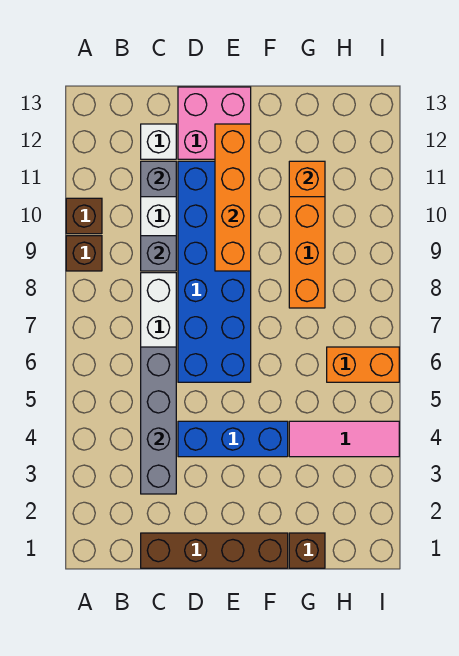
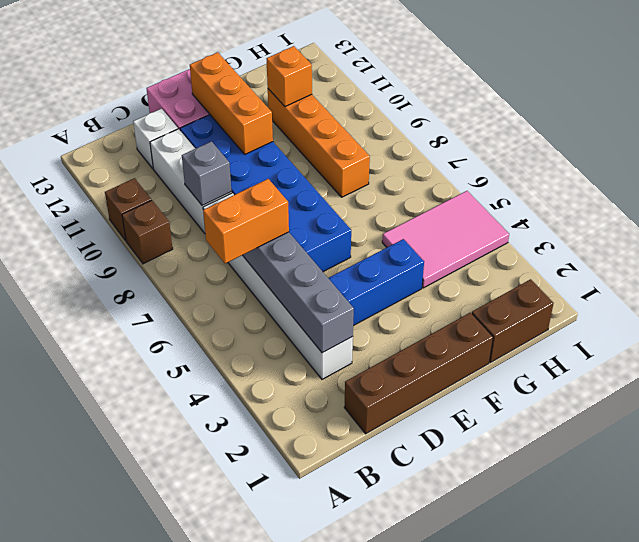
grey 1x1 brick [141,161,176,197] -> none
orange 1x4 brick [215,124,251,271] -> orange 1x3 brick [190,52,273,154]
brown 1x1 brick [289,533,325,568] -> brown 1x2 brick [472,279,554,363]
pink 1x3 tile [289,421,399,457] -> pink 2x3 tile [382,191,509,288]
orange 1x2 brick [327,347,399,382] -> orange 1x2 brick moved to [203,179,289,264]

